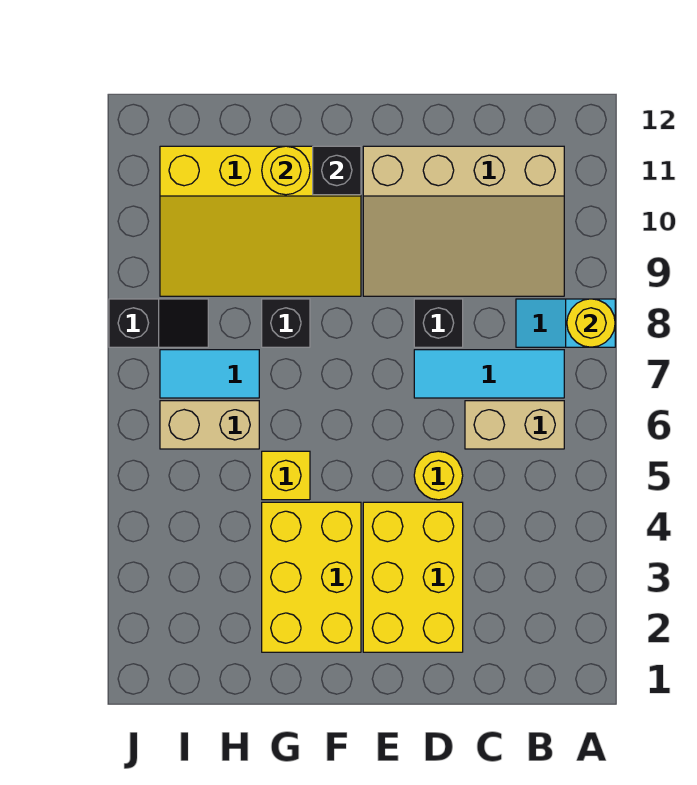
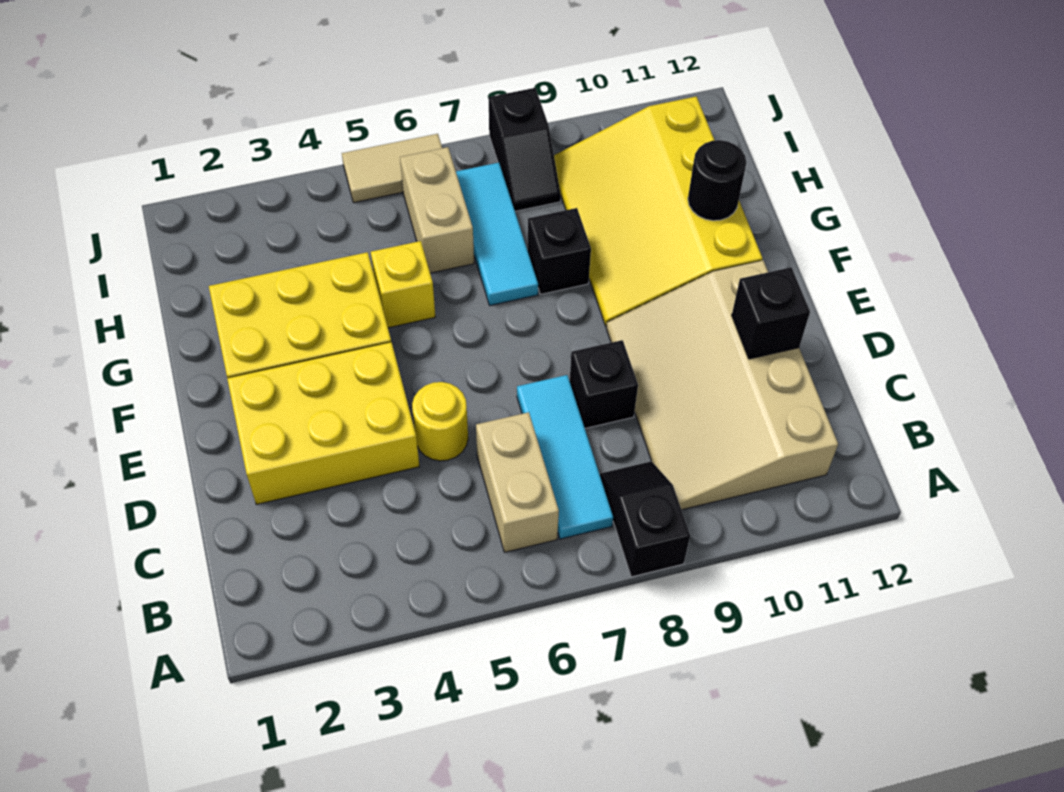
cyan 1x2 slope [516,299,615,347] -> black 1x2 slope [600,461,690,577]
yellow 1x1 round brick [567,299,615,347] -> none
black 1x1 brick [313,146,361,195] -> black 1x1 brick moved to [732,267,810,359]
yellow 1x1 round brick [262,146,310,195] -> black 1x1 round brick [688,140,746,221]
cyan 1x2 tile [160,350,259,398] -> cyan 1x3 tile [456,163,538,305]
none -> tan 1x2 tile [342,134,442,203]

